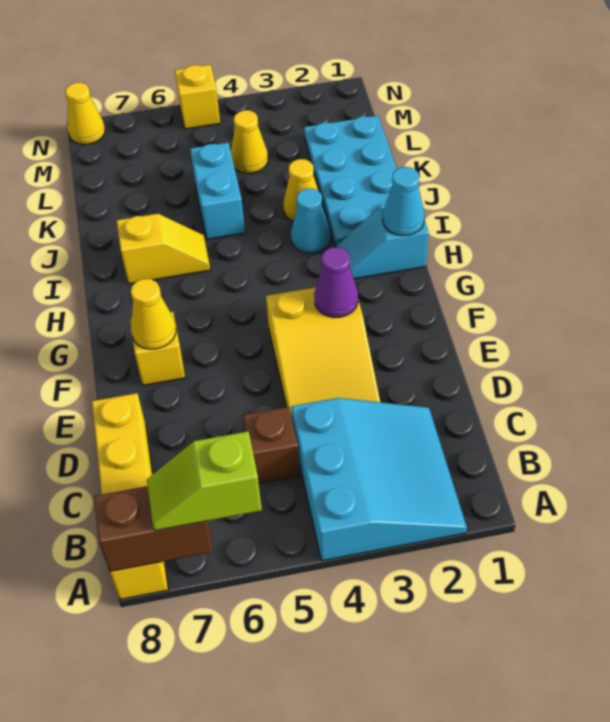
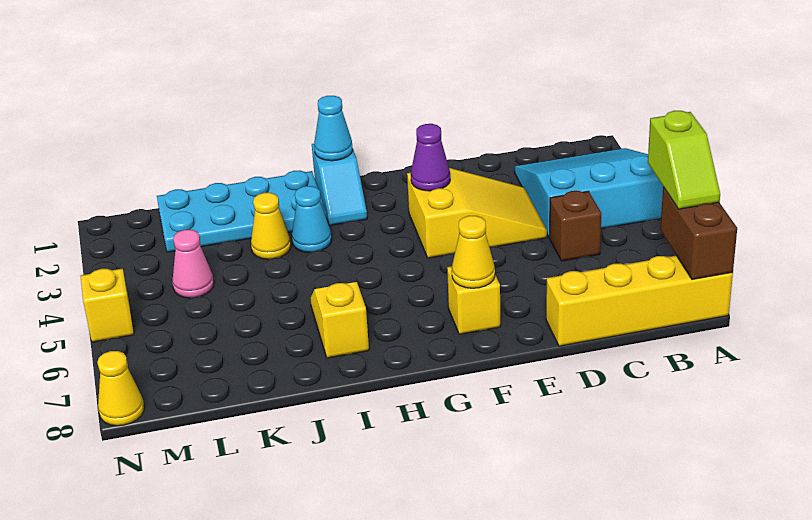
cyan 1x2 brick [190,143,245,239] -> none
yellow 1x1 cone [231,110,268,173] -> pink 1x1 cone [172,230,214,298]

